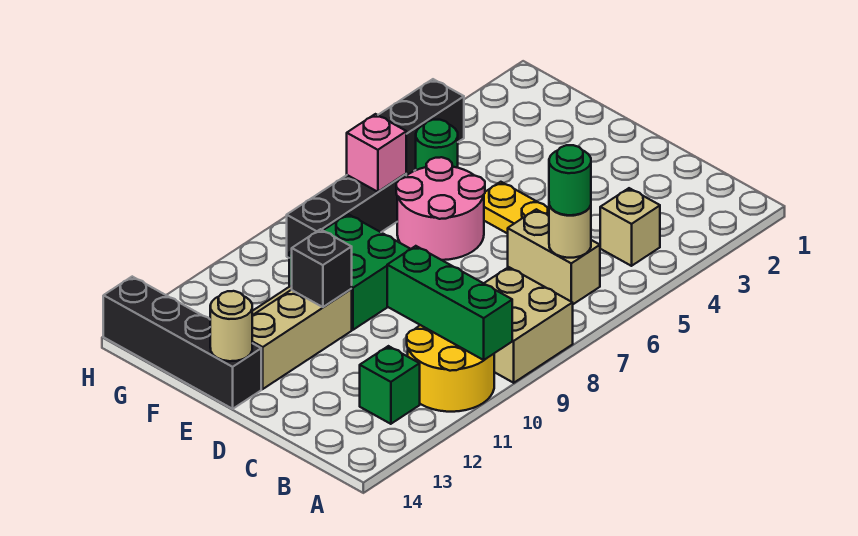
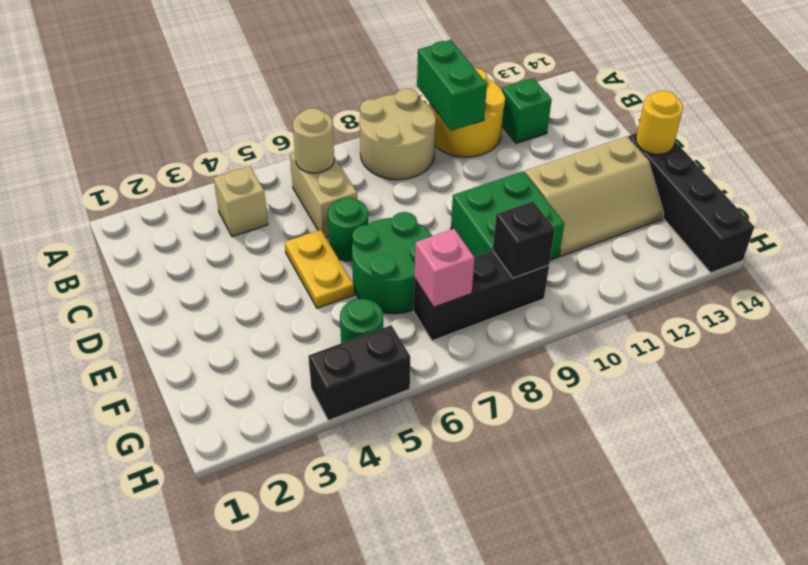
tan 2x2 brick [484,267,573,383] -> tan 2x2 round brick [360,89,436,180]
green 1x3 brick [387,246,512,360] -> green 1x2 brick [417,40,487,131]
green 1x1 round brick [549,145,591,215] -> green 1x1 round brick moved to [328,197,368,261]
pink 2x2 round brick [396,157,485,260] -> green 2x2 round brick [352,212,432,314]
black 1x1 brick [292,229,352,307] -> black 1x1 brick moved to [493,201,555,278]
tan 1x1 round brick [210,291,252,361] -> yellow 1x1 round brick [636,91,683,154]

